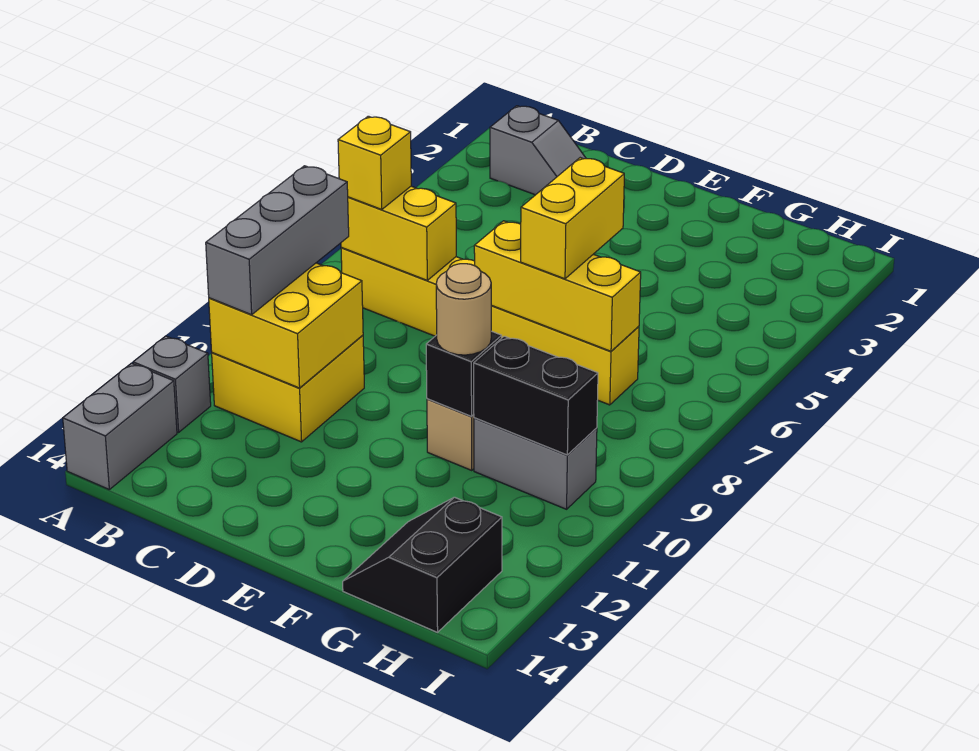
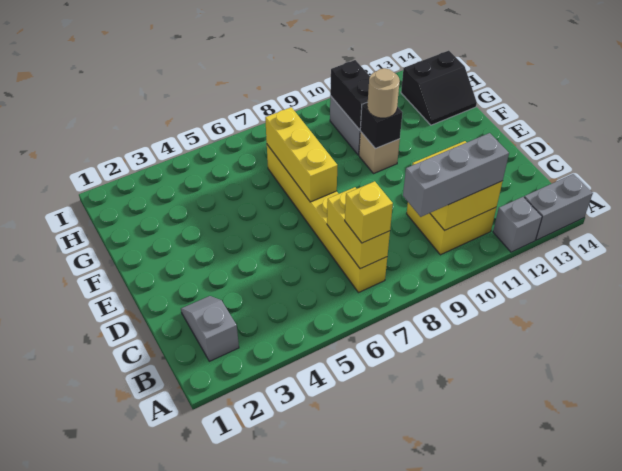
yellow 1x2 brick [521,158,624,279] -> none

